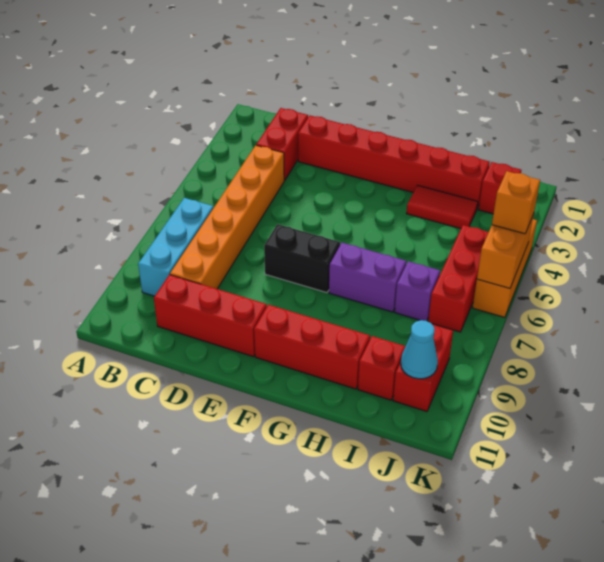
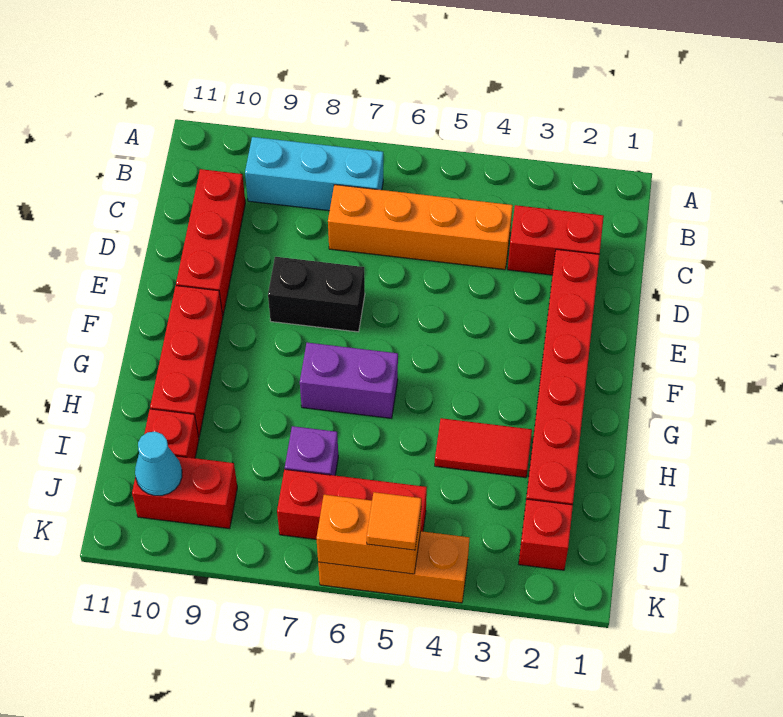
orange 1x6 brick [170,145,284,289] -> orange 1x4 brick [328,185,513,270]
black 1x2 brick [264,224,340,293] -> black 1x2 brick turned to [268,257,365,332]
purple 1x2 brick [329,243,406,312] -> purple 1x2 brick turned to [300,343,398,418]
red 1x2 tile [406,185,478,229] -> red 1x2 tile turned to [435,418,532,477]
orange 1x1 brick [492,171,540,234] -> orange 1x1 tile [367,492,421,550]

